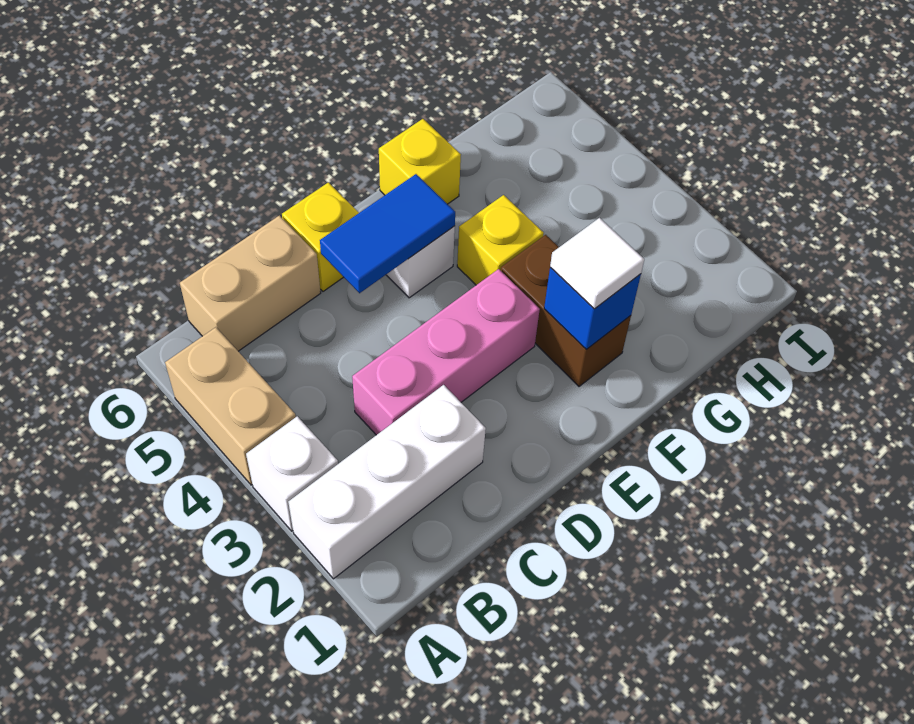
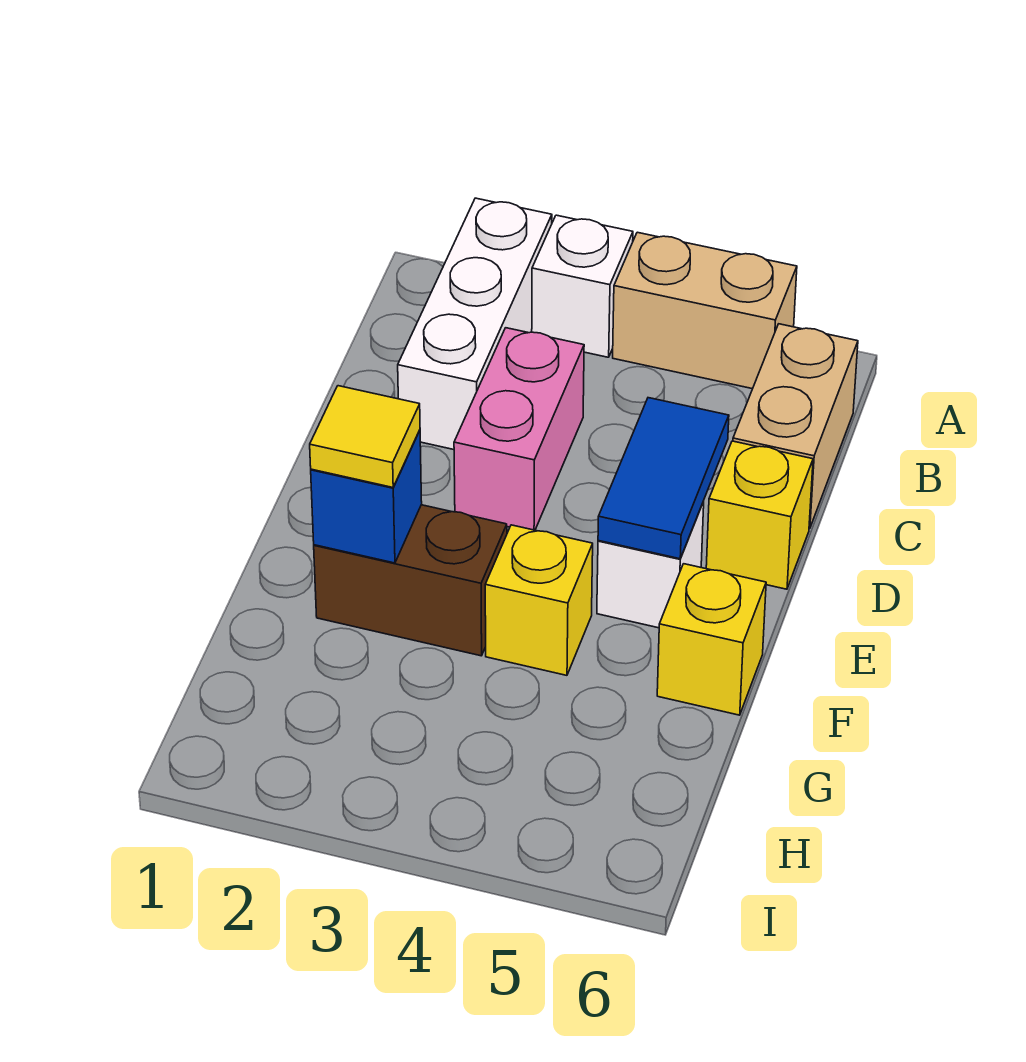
pink 1x3 brick [352,269,540,435] -> pink 1x2 brick [454,328,584,530]
white 1x1 tile [550,218,644,309] -> yellow 1x1 tile [310,386,420,487]

